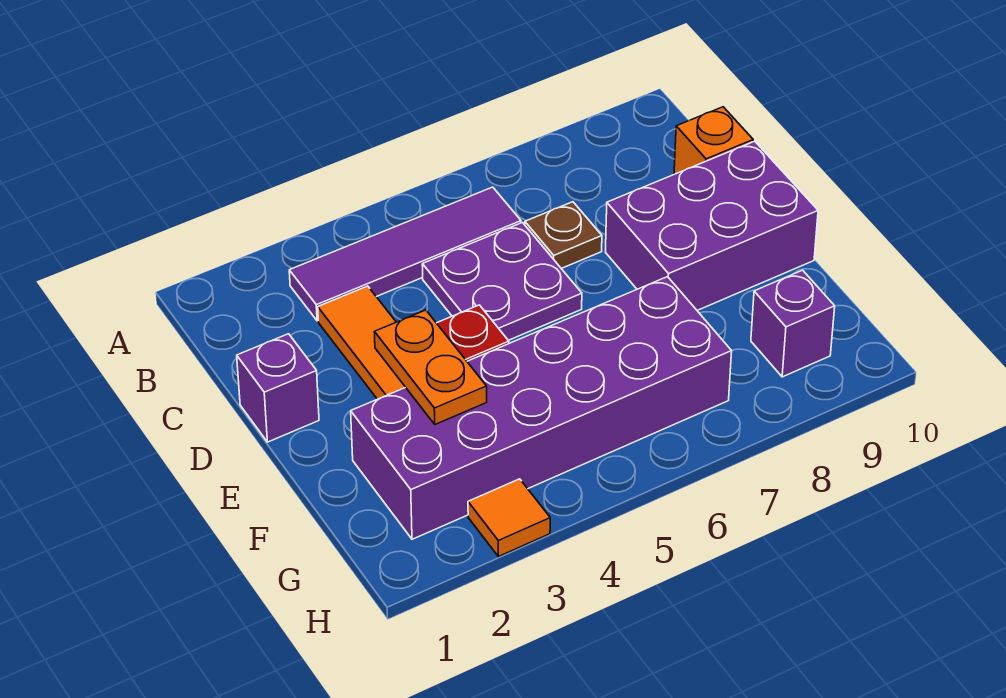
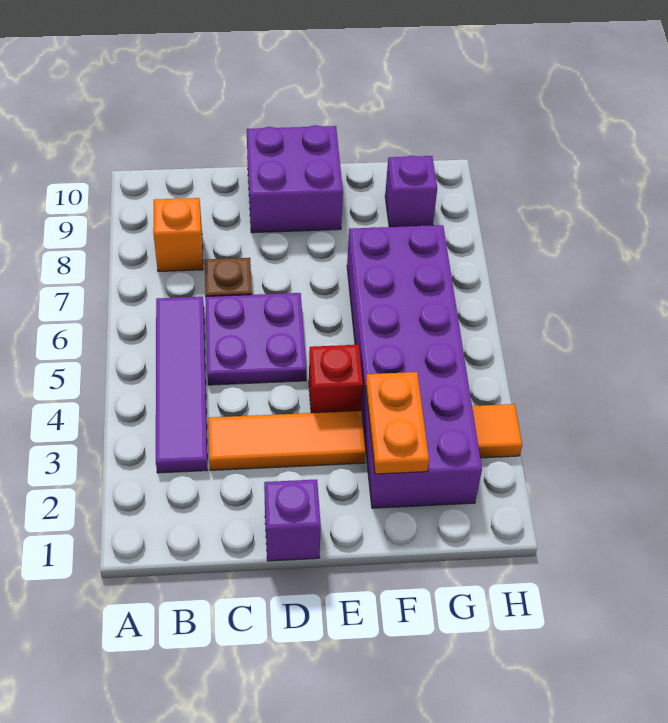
orange 1x1 brick [674,107,753,174] -> orange 1x1 brick moved to [153,198,203,271]
purple 2x3 brick [606,141,818,310] -> purple 2x2 brick [247,125,343,233]
orange 1x2 plate [375,310,487,424] -> orange 1x2 plate turned to [366,372,429,474]

